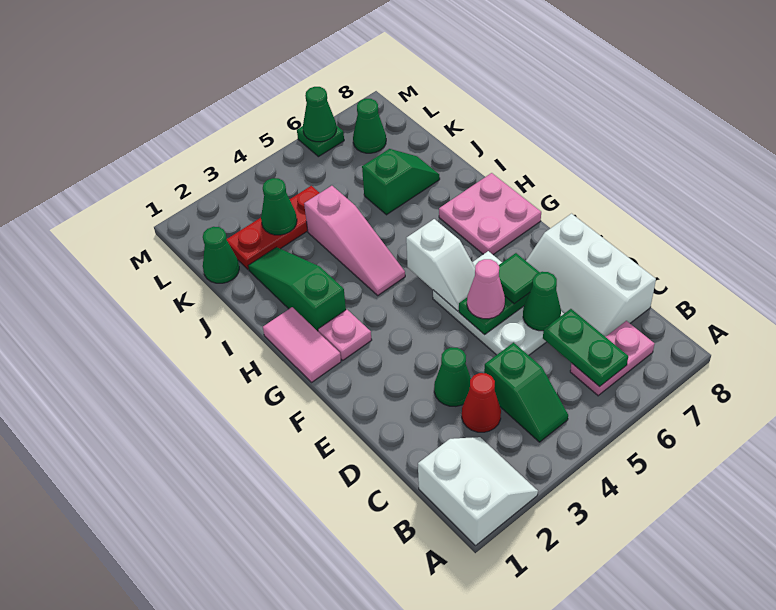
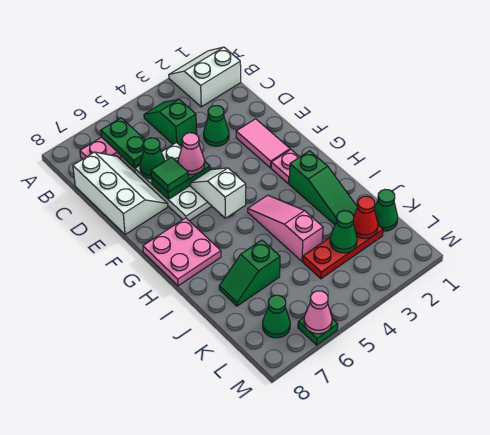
white 2x2 slope [418,437,538,546] -> white 2x2 slope turned to [169,47,241,107]
red 1x1 cone [462,373,501,432] -> red 1x1 cone moved to [353,196,378,238]
pink 1x2 tile [263,307,341,383] -> pink 1x2 tile moved to [236,119,290,168]
green 1x1 cone [303,87,337,142] -> pink 1x1 cone [304,291,332,334]

